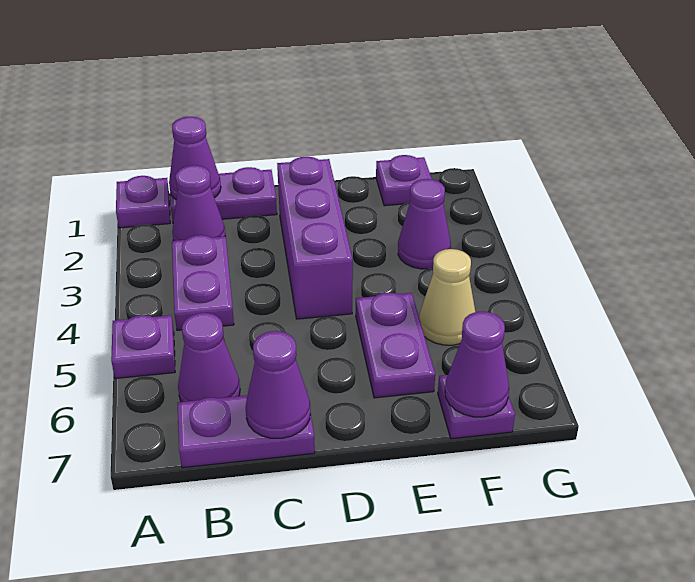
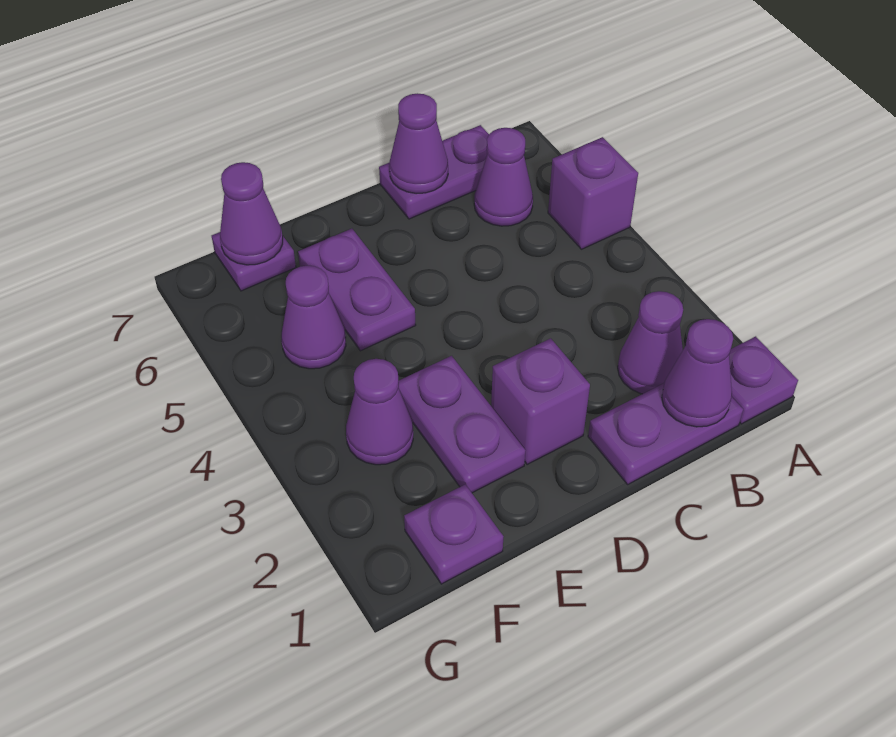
purple 1x1 plate [111,315,175,379] -> purple 1x1 brick [548,137,638,249]
purple 1x2 plate [172,235,234,330] -> purple 1x2 plate moved to [398,356,525,493]
purple 1x3 brick [277,157,353,319] -> purple 1x1 brick [491,338,590,464]
tan 1x1 cone [419,249,475,345] -> purple 1x1 cone [282,265,346,369]

